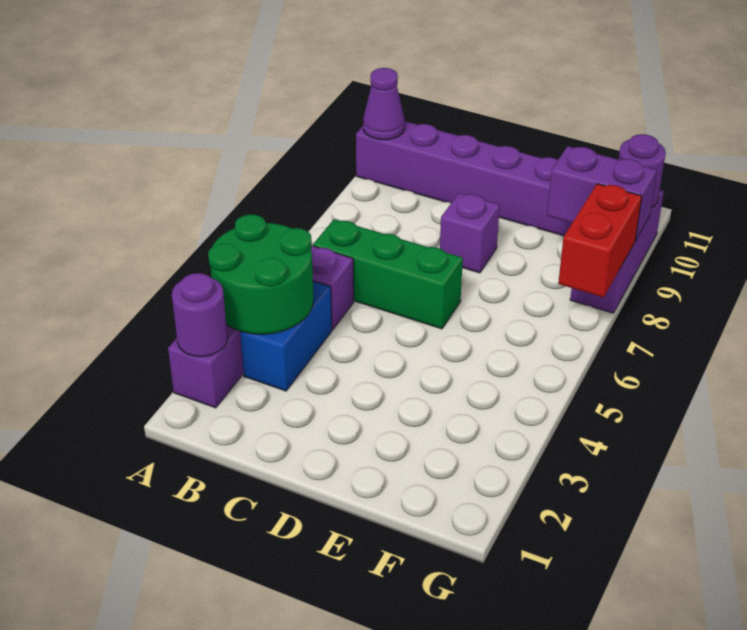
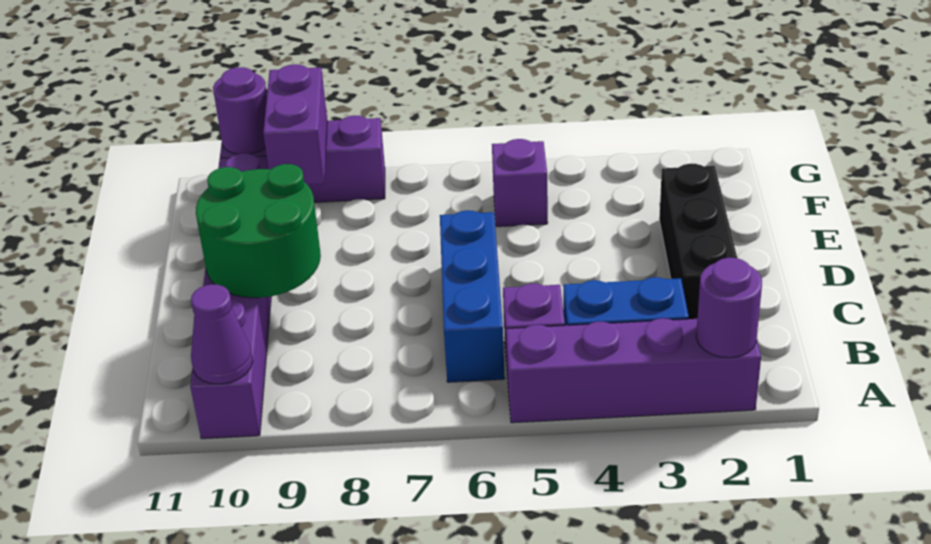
green 2x2 round brick [208,214,313,334] -> green 2x2 round brick moved to [196,164,321,298]
green 1x3 brick [313,219,463,329] -> blue 1x3 brick [440,210,505,382]
none -> black 1x3 brick [659,164,737,319]
purple 1x1 brick [440,193,500,273] -> purple 1x1 brick moved to [492,139,548,227]
red 1x2 brick [558,184,642,297] -> none

